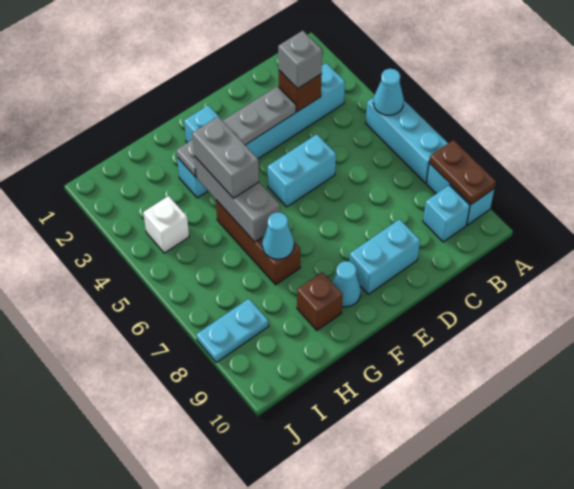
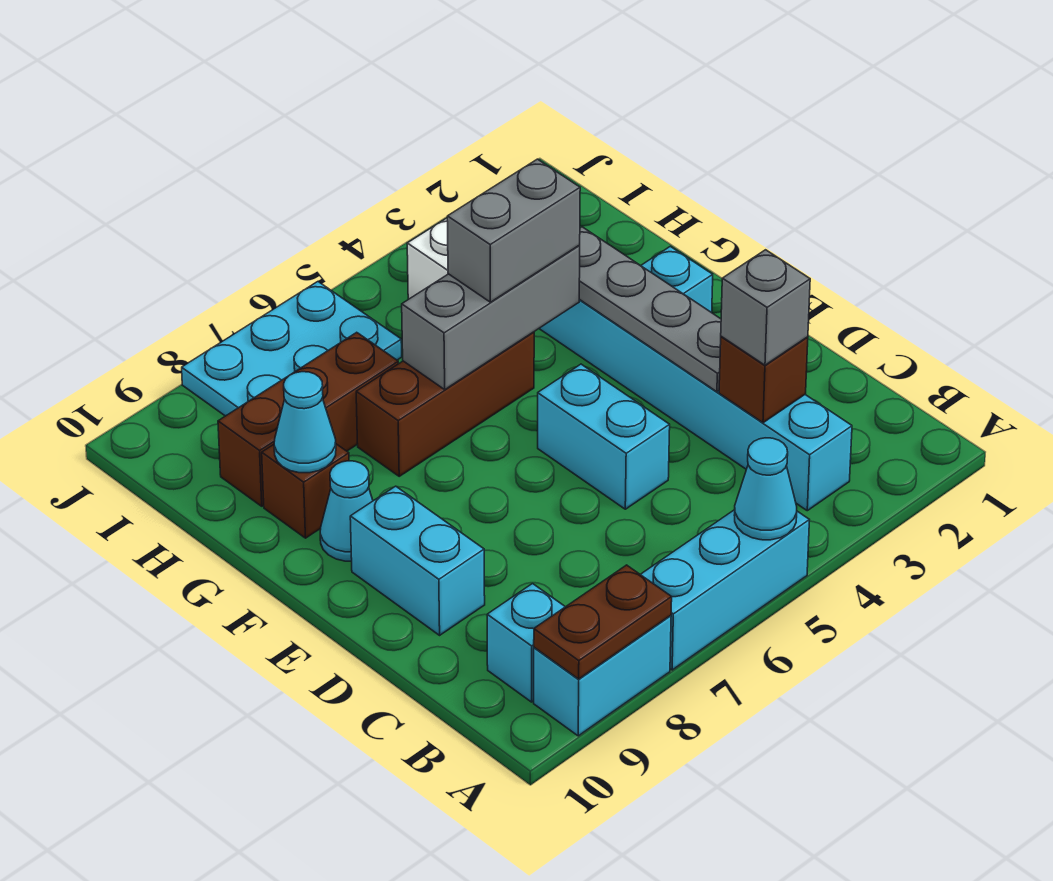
cyan 1x1 cone [262,212,294,259] -> cyan 1x1 cone moved to [274,372,336,473]
none -> brown 1x3 brick [218,332,398,506]
cyan 1x2 plate [196,299,269,362] -> cyan 2x3 plate [182,282,402,416]

